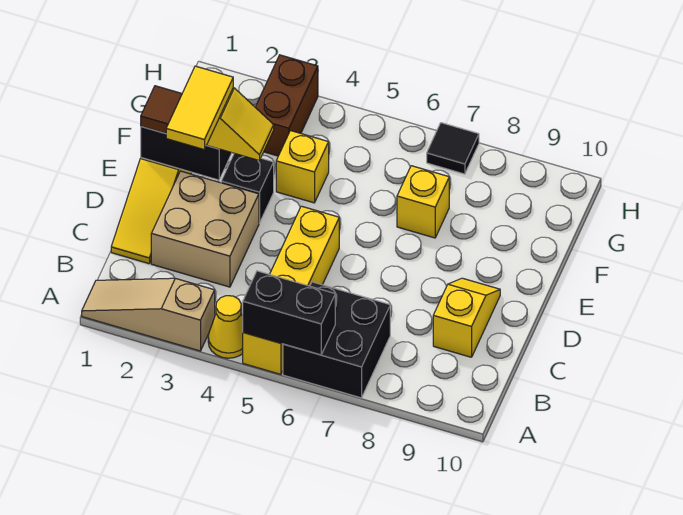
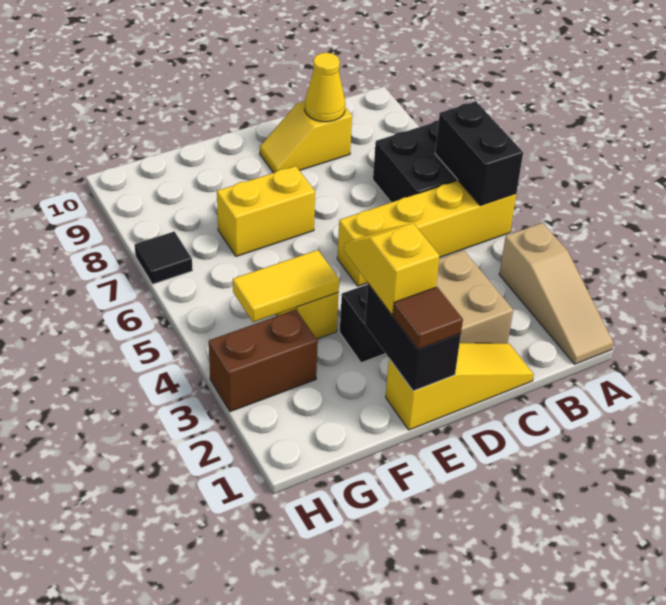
yellow 1x1 cone [208,296,243,358] -> yellow 1x1 cone moved to [305,53,345,122]
yellow 1x2 tile [166,66,233,149] -> yellow 1x2 tile moved to [233,250,339,322]
yellow 1x1 brick [397,166,449,238] -> yellow 1x2 brick [217,166,315,256]

